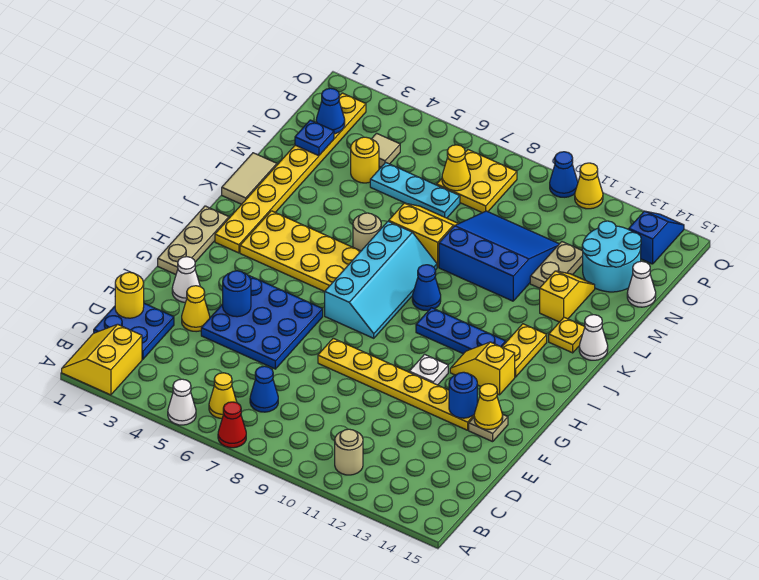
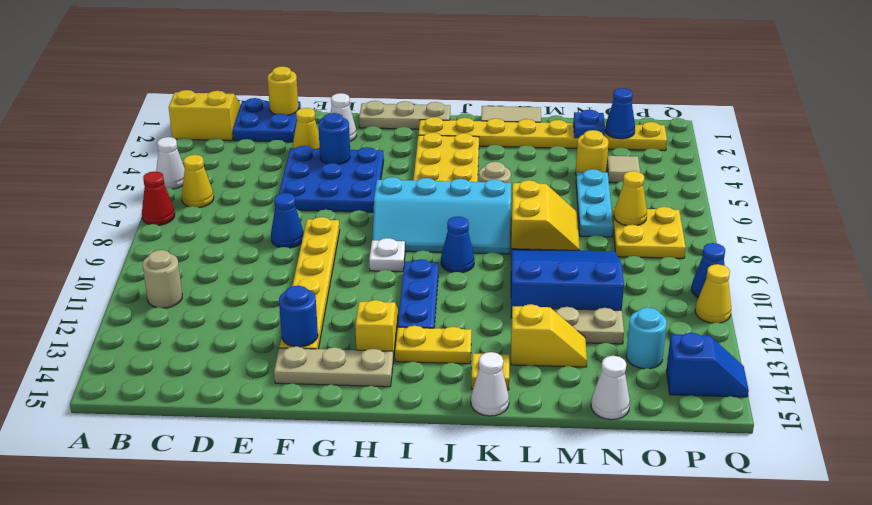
blue 1x1 cone [250,366,278,412] -> blue 1x1 cone moved to [271,193,303,248]
tan 1x1 plate [469,415,508,442] -> tan 1x3 plate [274,346,393,387]
yellow 1x1 cone [474,384,503,429] -> none
white 1x1 plate [409,354,448,385] -> white 1x1 plate moved to [369,238,405,272]
blue 3x3 slope [439,211,559,301] -> blue 3x3 slope turned to [511,249,624,318]
cyan 2x2 round brick [582,221,641,292] -> cyan 1x1 round brick [626,307,667,369]

